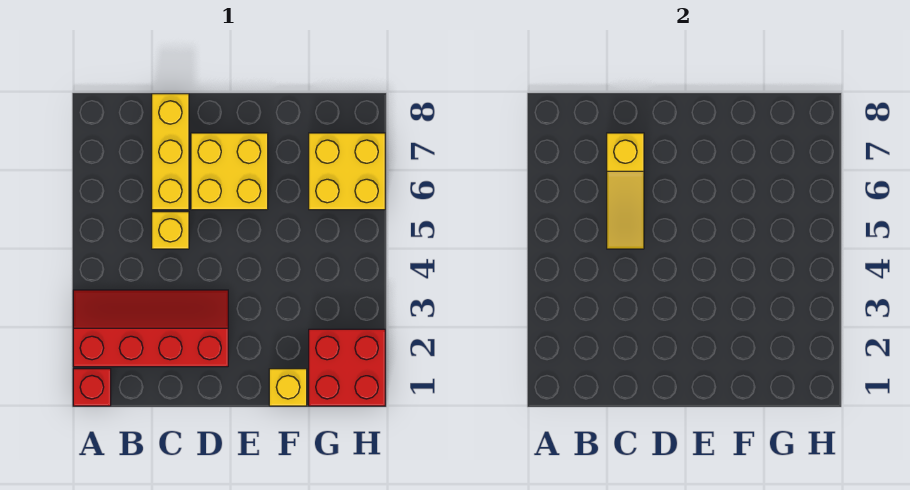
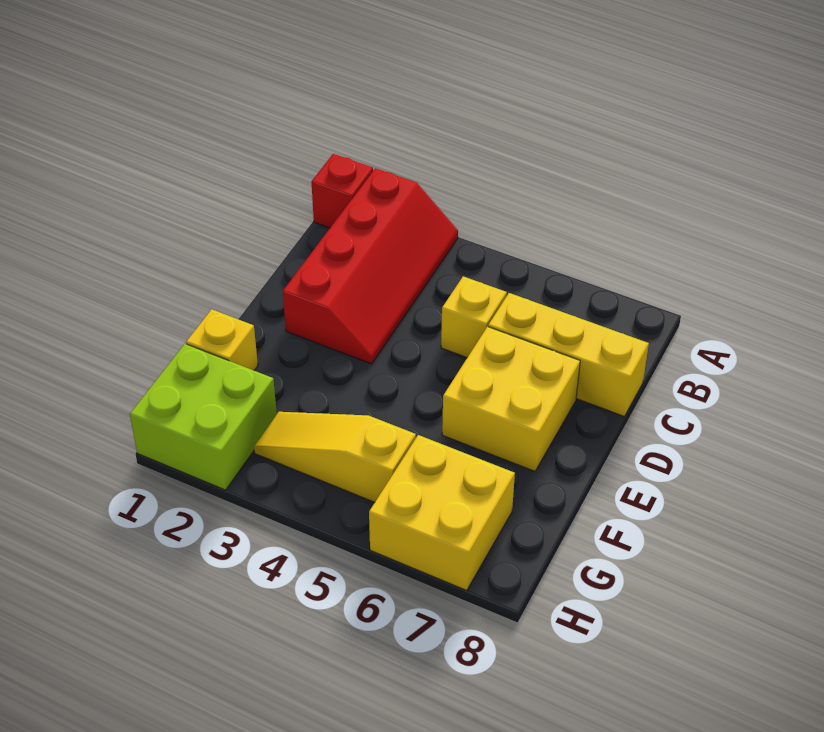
yellow 1x3 slope [607,133,644,249] -> yellow 1x3 slope moved to [254,412,416,502]
red 2x2 brick [309,329,385,406] -> lime 2x2 brick [130,344,277,490]

